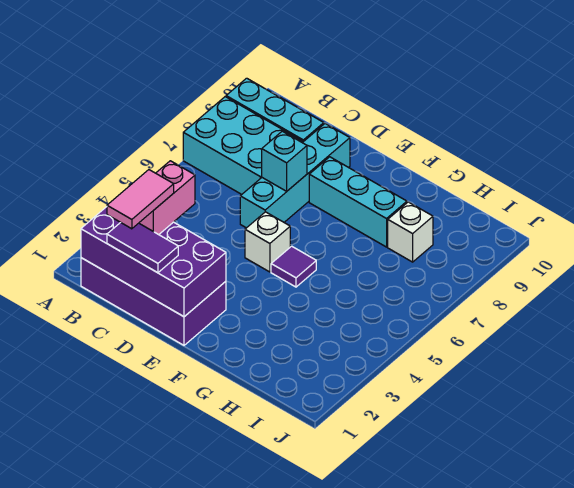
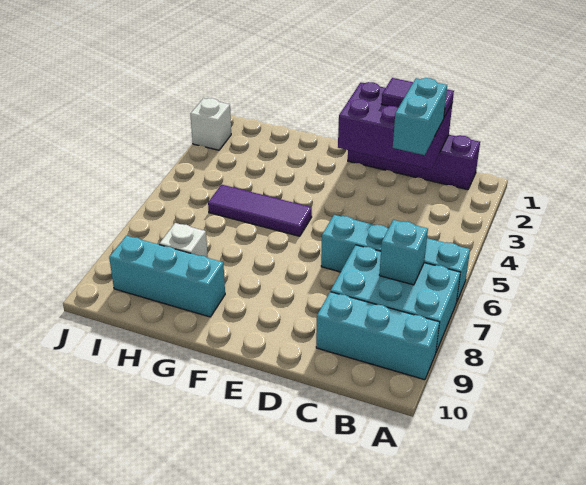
purple 2x4 brick [81,258,226,345] -> purple 1x4 brick [348,135,480,190]
purple 2x4 brick [81,207,226,317] -> purple 2x3 brick [338,82,452,169]
pink 1x2 tile [107,170,174,229] -> none
pink 1x2 brick [139,161,195,235] -> cyan 1x2 brick [393,78,447,155]
cyan 1x4 brick [240,124,350,228] -> cyan 1x4 brick turned to [321,215,470,303]
cyan 1x1 brick [262,131,307,191] -> cyan 1x1 brick moved to [379,220,428,285]
white 1x1 brick [245,212,290,272] -> white 1x1 brick moved to [190,98,231,150]
cyan 1x3 brick [309,157,407,247] -> cyan 1x3 brick moved to [109,236,225,317]
purple 1x1 tile [271,246,316,287] -> purple 1x3 tile [208,185,312,236]

